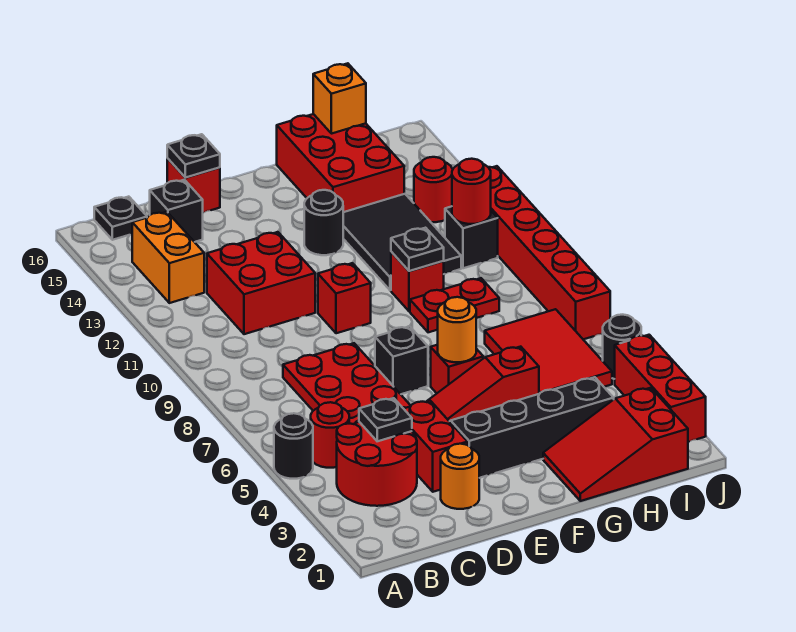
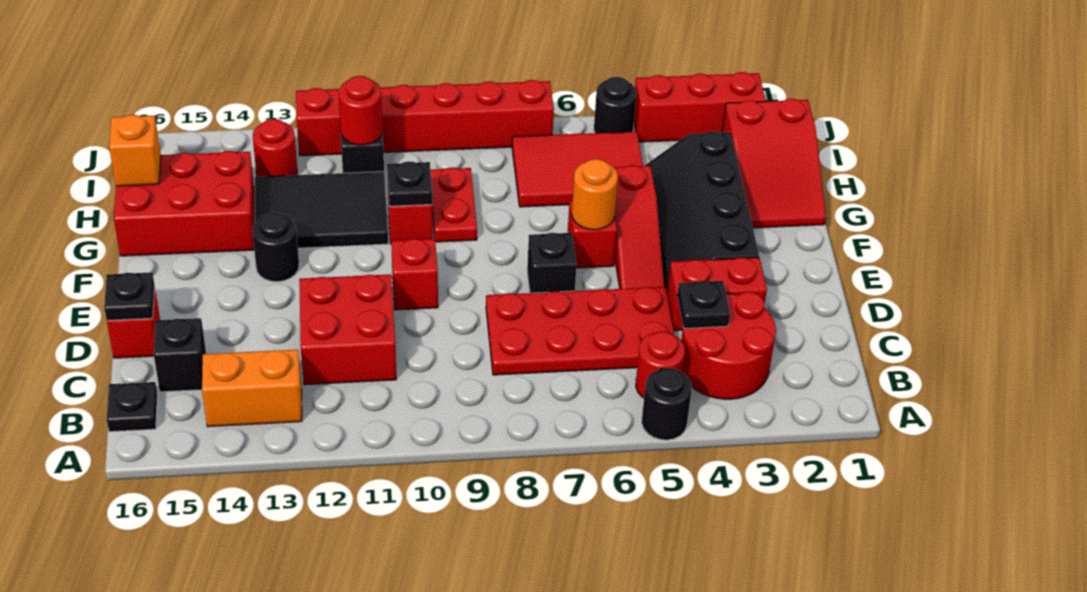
orange 1x1 round brick [441,444,479,509] -> none

